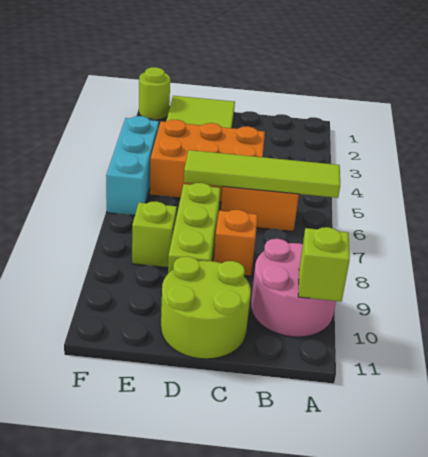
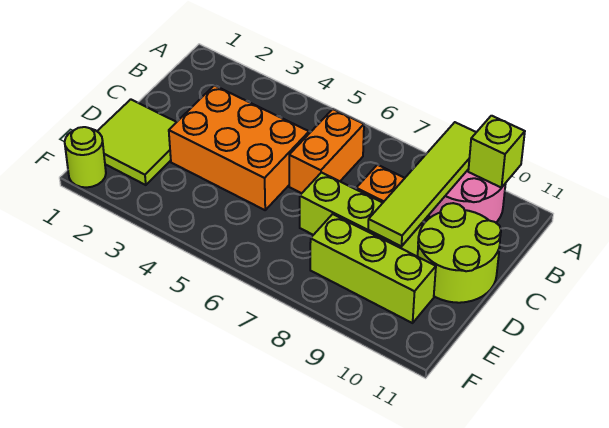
lime 1x4 tile [184,150,340,198] -> lime 1x4 tile moved to [368,122,476,247]
orange 2x3 brick [150,120,265,202] -> orange 2x3 brick turned to [169,85,309,210]
lime 1x1 brick [132,201,177,268] -> lime 1x3 brick [310,214,436,323]
cyan 1x3 brick [106,116,159,216] -> none

